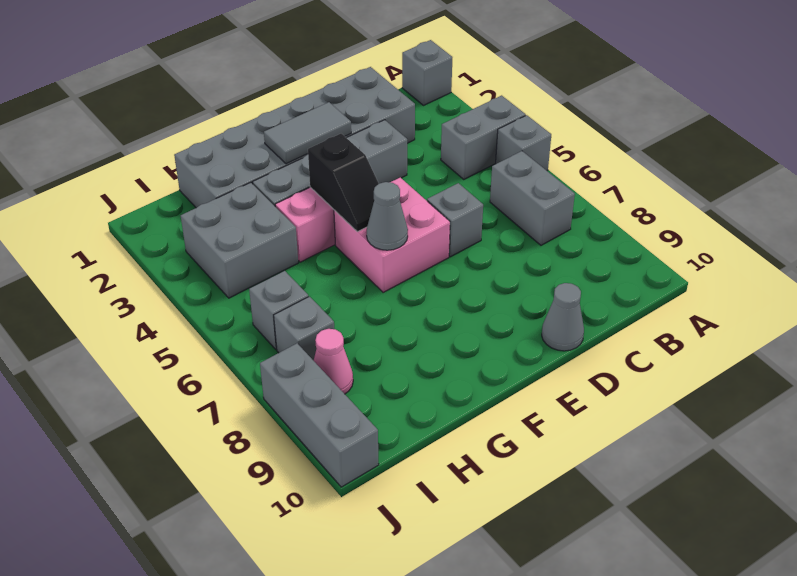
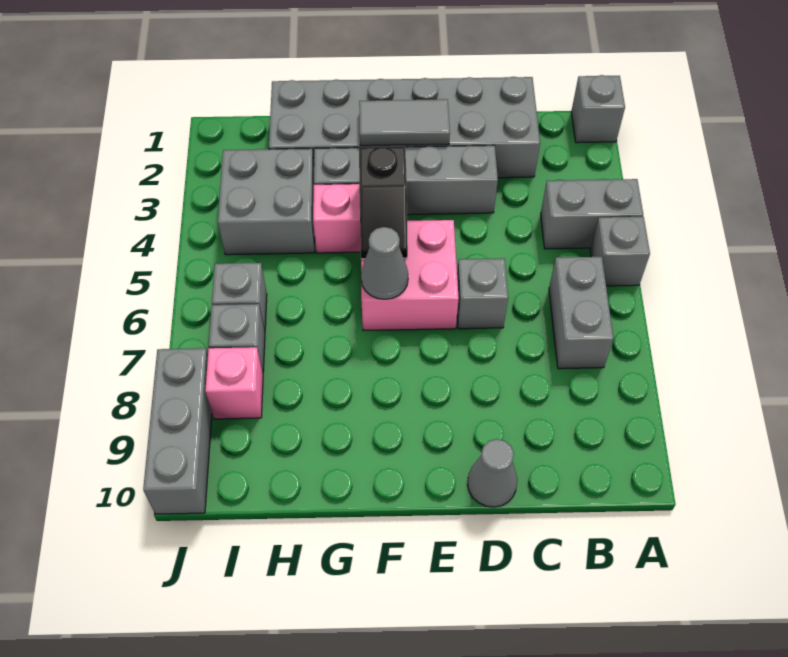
pink 1x1 cone [314,329,353,394] -> pink 1x1 brick [205,347,263,419]

